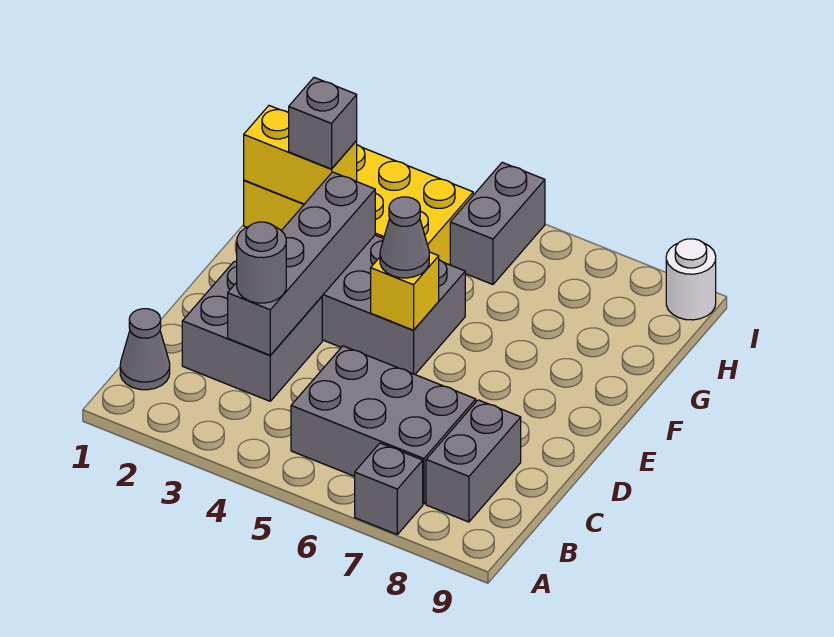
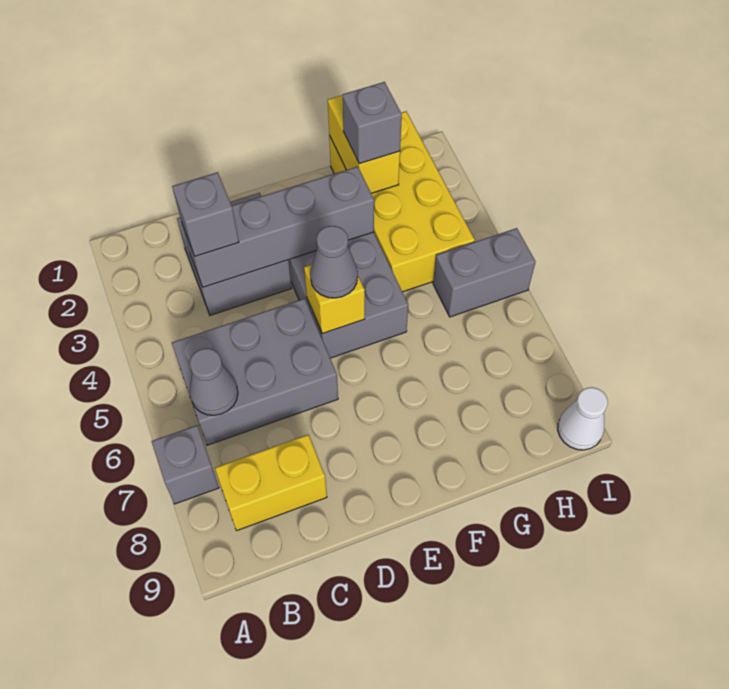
grey 1x1 cone [120,309,170,390] -> grey 1x1 cone moved to [190,348,238,415]
grey 2x3 brick [291,346,476,504] -> grey 2x3 brick turned to [172,299,338,445]
grey 1x2 brick [426,400,521,522] -> yellow 1x2 brick [215,435,327,531]
grey 1x1 round brick [237,222,286,303] -> grey 1x1 brick [172,172,239,256]
white 1x1 round brick [666,239,716,320] -> white 1x1 cone [558,387,608,450]

